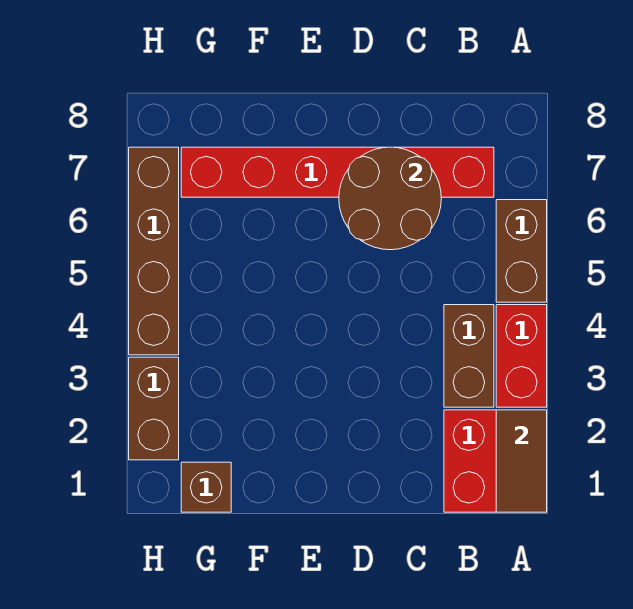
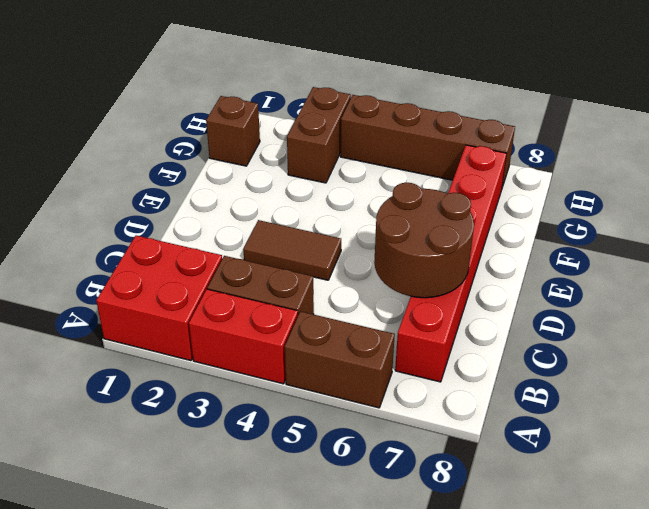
brown 1x2 tile [496,410,547,512] -> brown 1x2 tile moved to [243,220,341,280]
brown 1x2 brick [129,357,179,460] -> brown 1x2 brick turned to [287,87,351,183]

